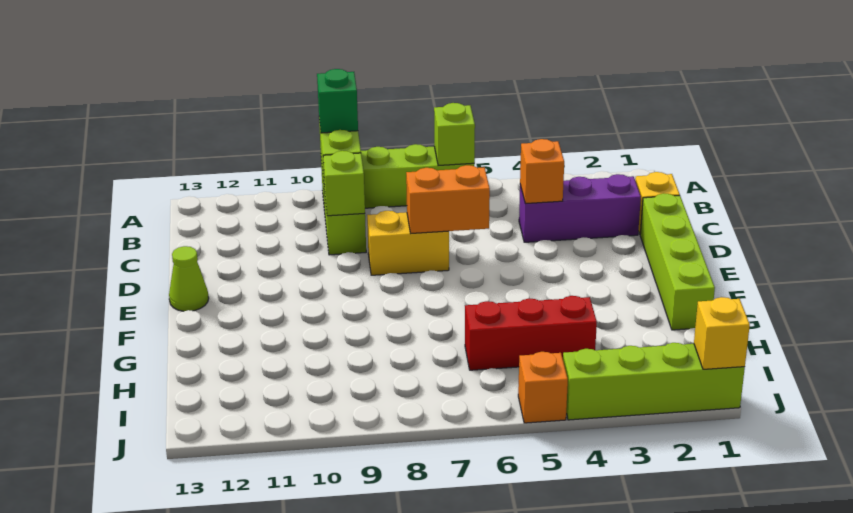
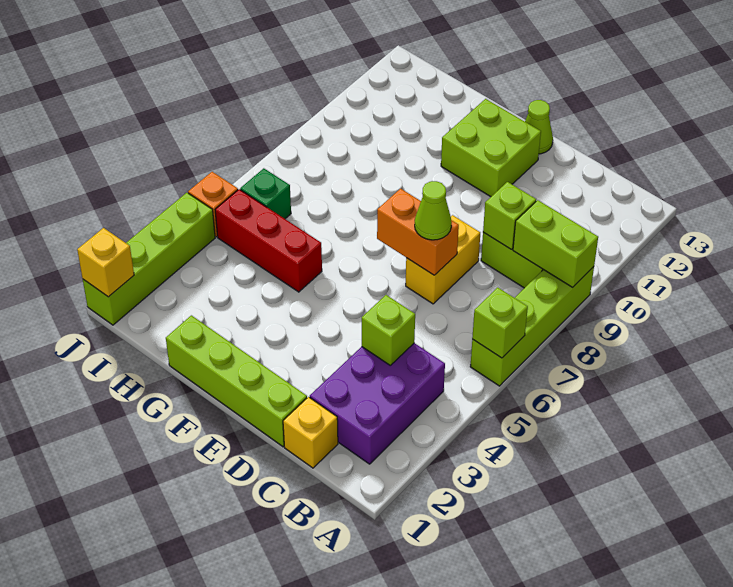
green 1x1 brick [317,69,358,133] -> green 1x1 brick moved to [240,168,291,219]
purple 1x3 brick [519,174,641,242] -> purple 2x3 brick [310,343,445,464]
orange 1x1 brick [520,139,564,204] -> lime 1x1 brick [362,295,415,365]
orange 1x2 brick [406,165,490,233] -> orange 1x2 brick turned to [377,188,459,275]
none -> lime 1x1 cone [415,181,452,240]
none -> lime 2x2 brick [441,99,541,197]
red 1x3 brick [465,296,597,370] -> red 1x3 brick turned to [215,189,322,292]

